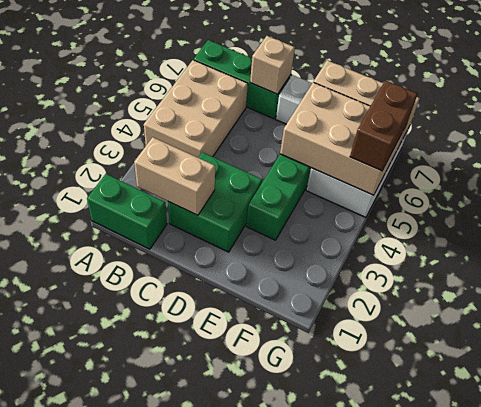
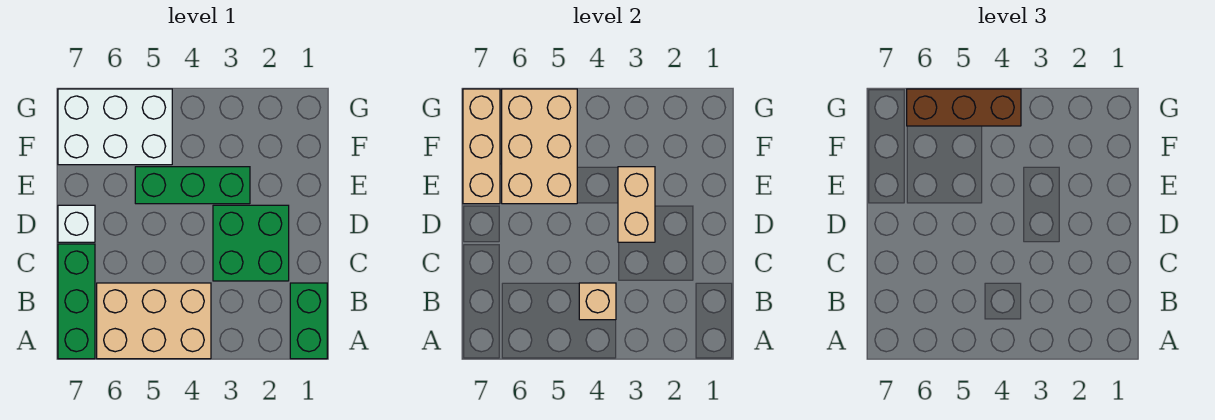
tan 1x2 brick [134,137,215,215] -> tan 1x2 brick moved to [618,167,655,242]
tan 1x1 brick [250,36,295,94] -> tan 1x1 brick moved to [579,283,616,320]
brown 1x2 brick [350,81,417,171] -> brown 1x3 brick [907,89,1021,126]

